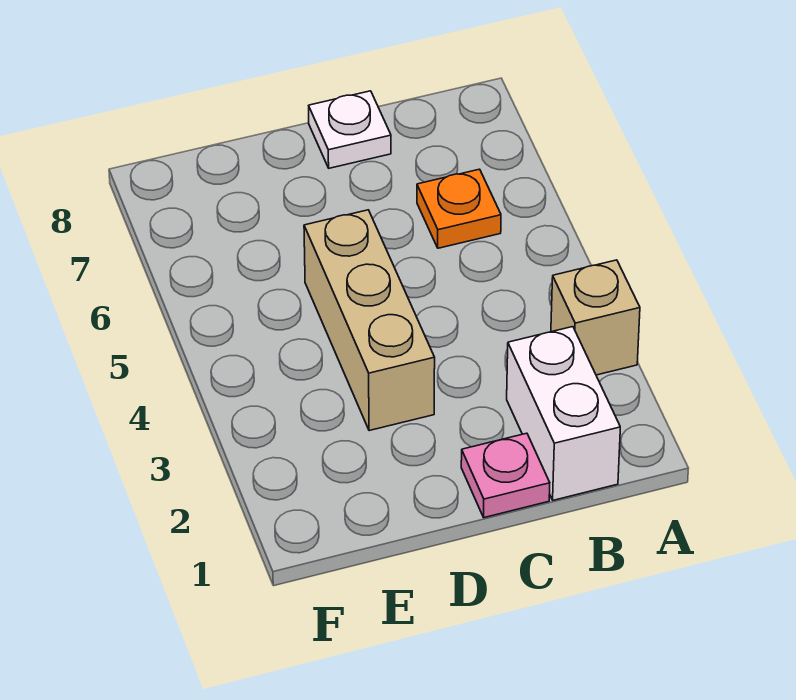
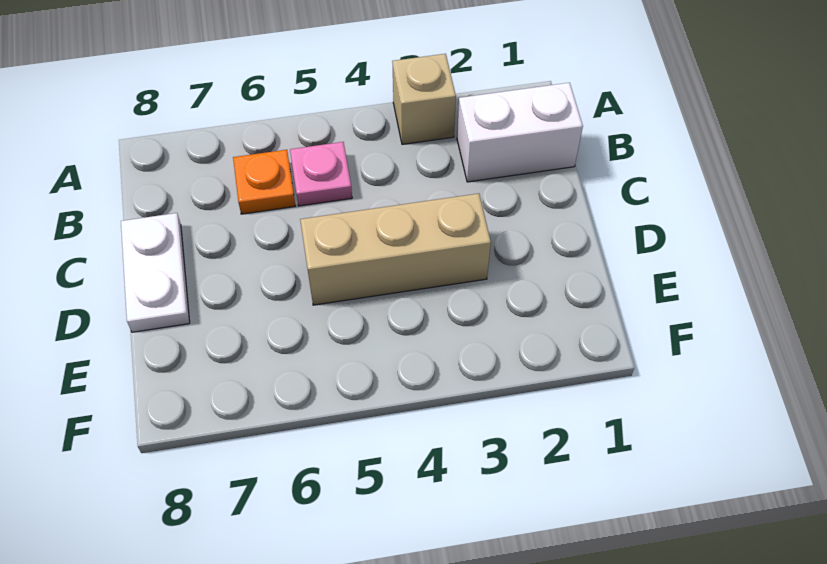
pink 1x1 plate [461,433,550,518] -> pink 1x1 plate moved to [290,142,352,206]
white 1x1 plate [309,91,391,168] -> white 1x2 plate [121,213,190,332]

